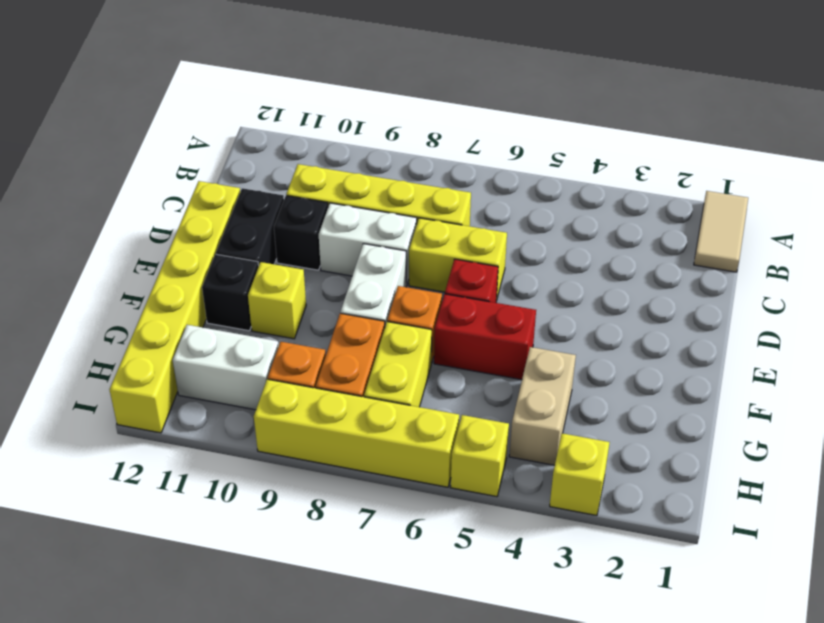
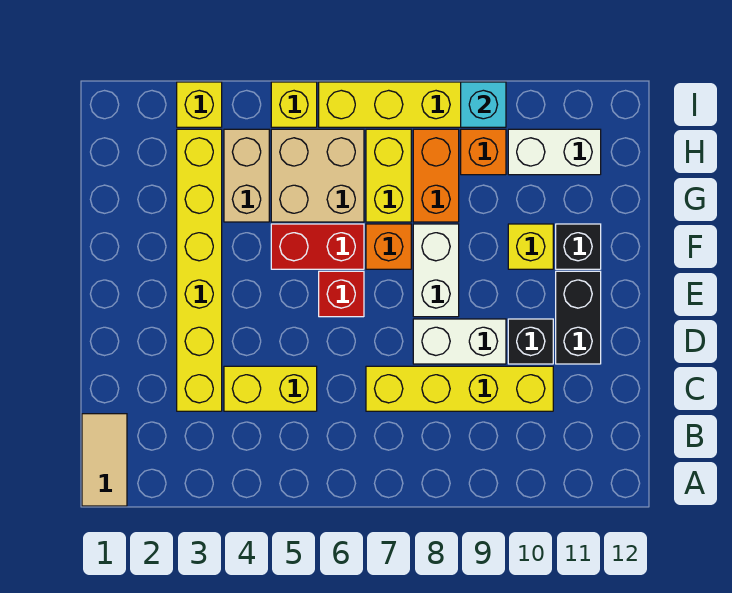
yellow 1x2 brick [409,218,507,301] -> yellow 1x2 brick moved to [224,366,317,411]
yellow 1x6 brick [109,181,240,433] -> yellow 1x6 brick moved to [177,129,222,411]
none -> tan 2x2 brick [271,129,364,222]
none -> cyan 1x1 brick [461,82,506,127]

